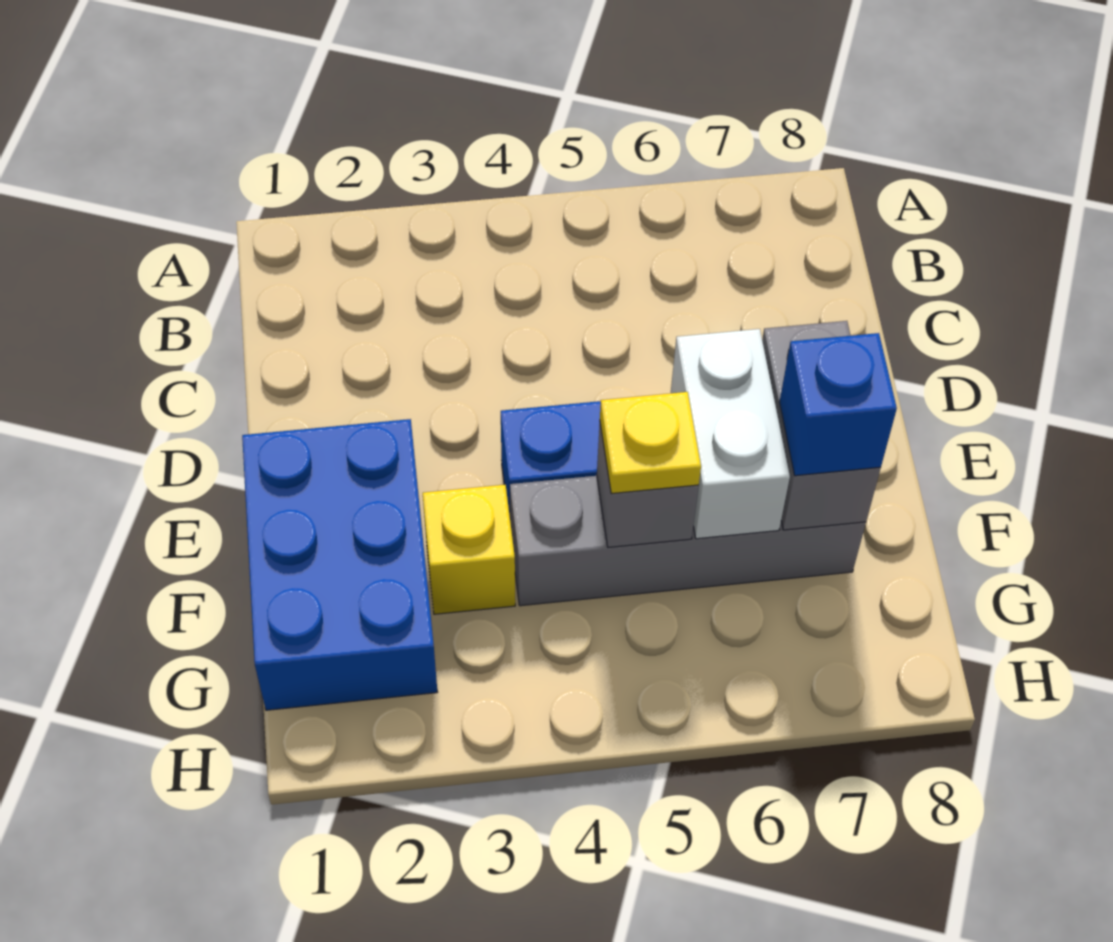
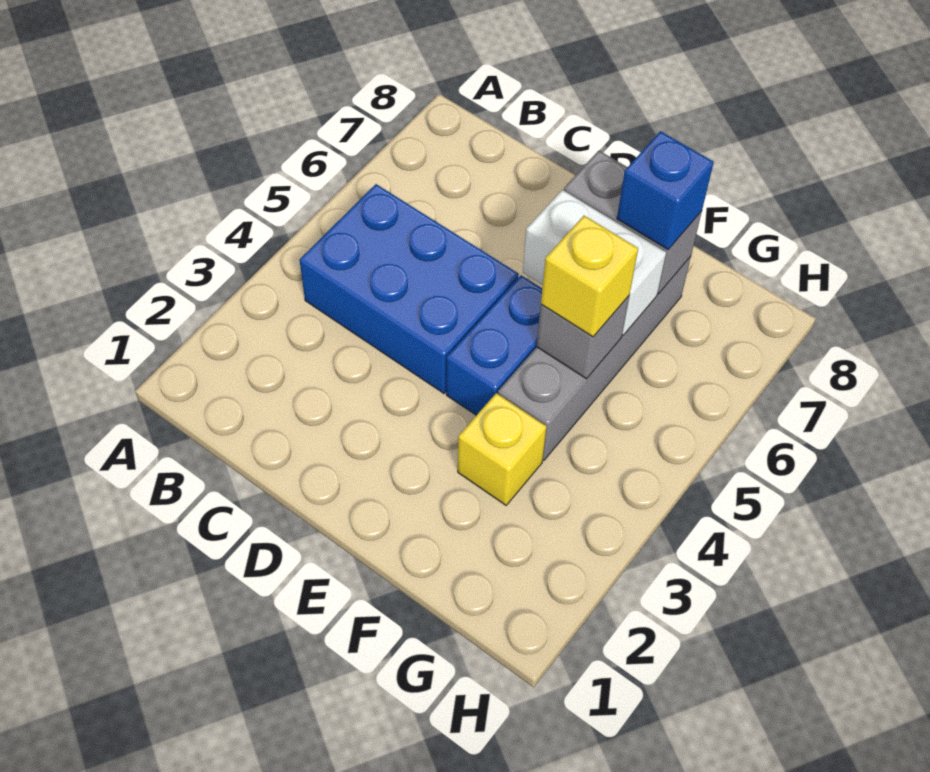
blue 2x3 brick [242,419,437,710] -> blue 2x3 brick moved to [300,184,519,393]
yellow 1x1 plate [600,392,701,494] -> yellow 1x1 brick [541,216,638,337]

